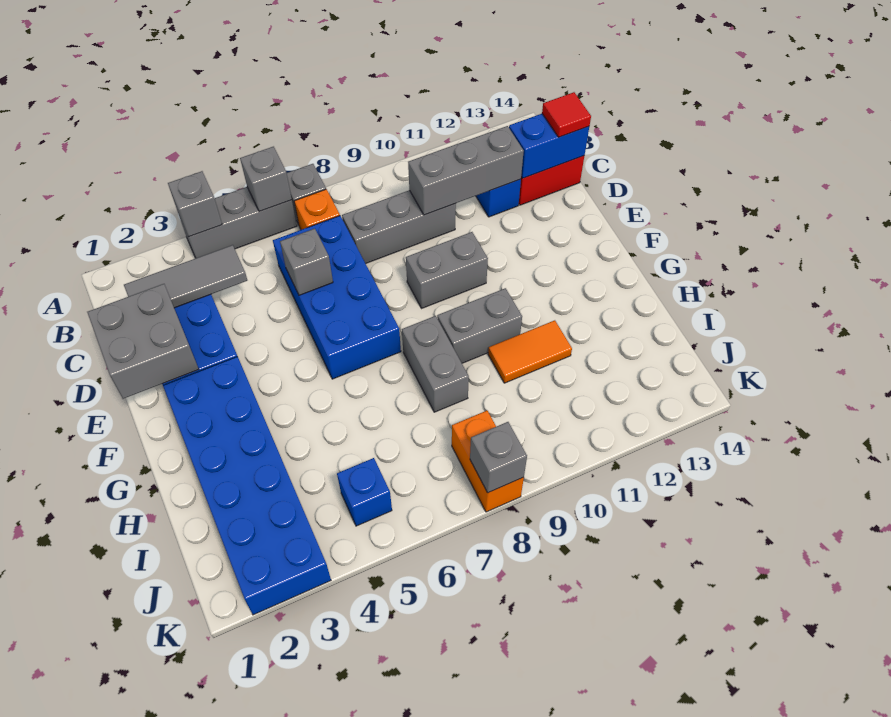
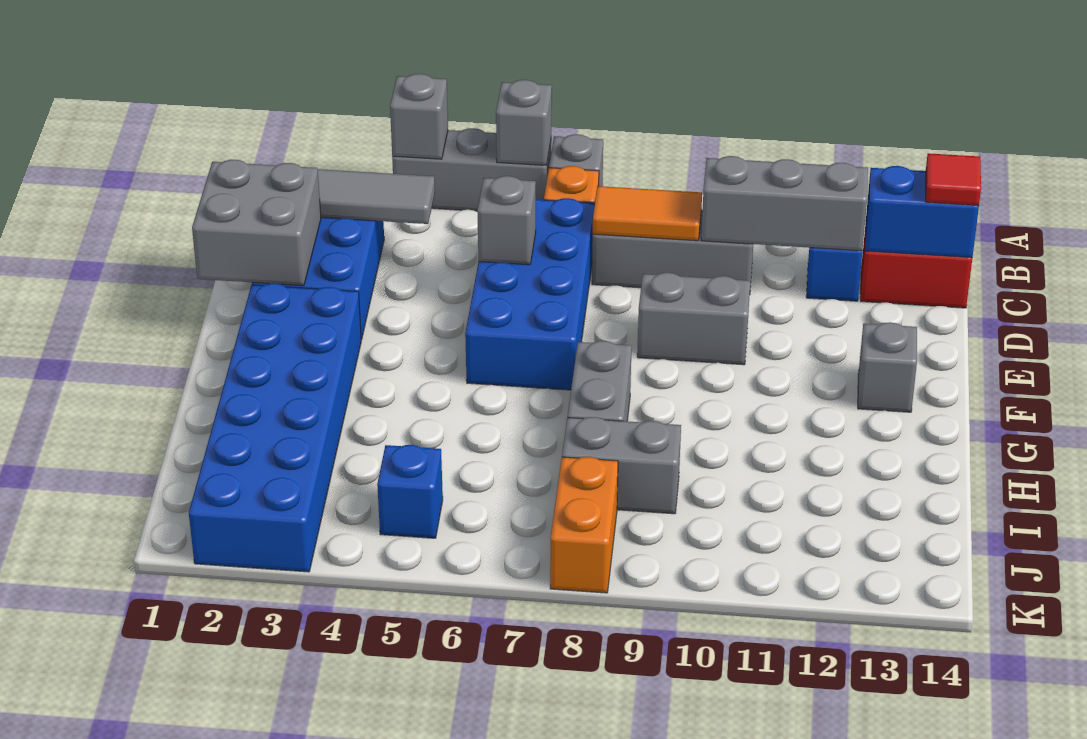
grey 1x2 brick [437,288,522,363] -> grey 1x2 brick moved to [562,417,681,514]
orange 1x2 tile [488,320,572,383] -> orange 1x2 tile moved to [593,186,702,241]
grey 1x1 brick [470,422,527,493] -> grey 1x1 brick moved to [858,322,917,412]

